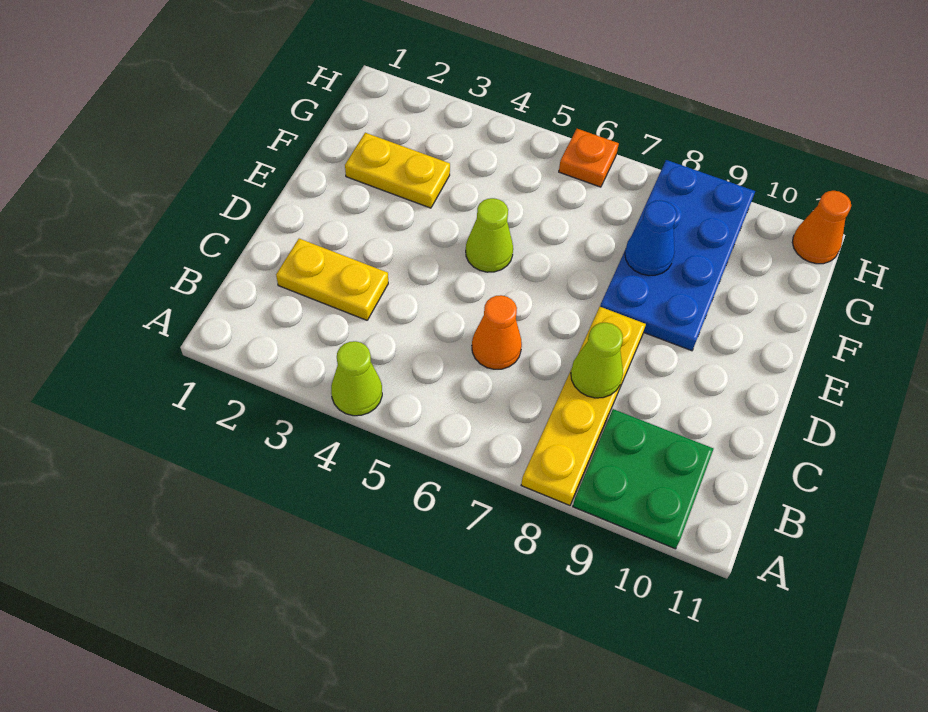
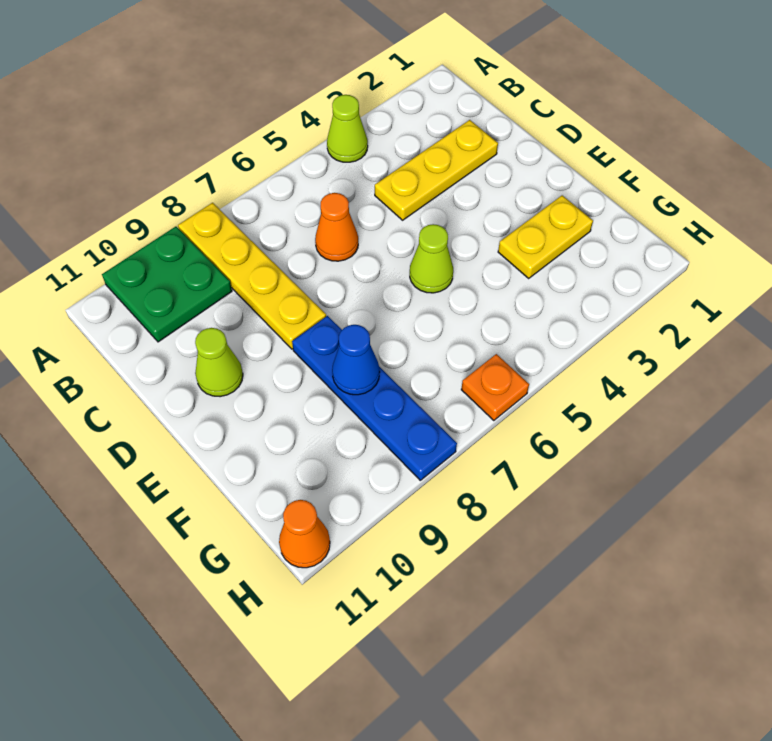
yellow 1x2 plate [276,239,388,320] -> yellow 1x3 plate [375,120,498,220]
lime 1x1 cone [571,323,623,398] -> lime 1x1 cone moved to [195,328,243,397]
blue 2x4 plate [600,160,755,351] -> blue 1x4 plate [292,316,457,480]

